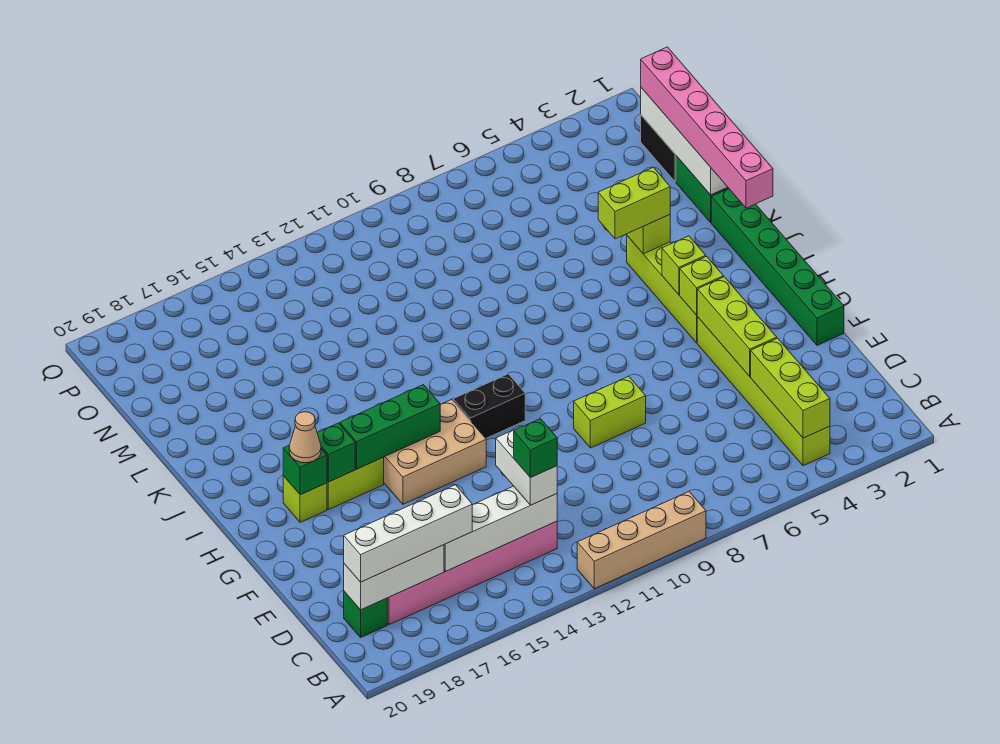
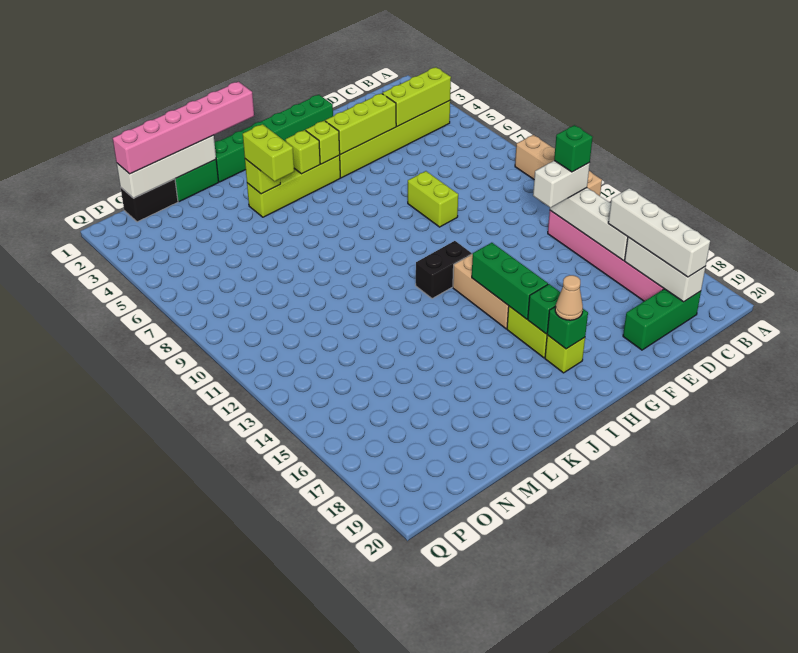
green 1x1 brick [344,592,387,637] -> green 1x3 brick [623,289,701,350]
black 1x2 brick [453,374,525,438] -> black 1x2 brick turned to [416,241,472,299]

